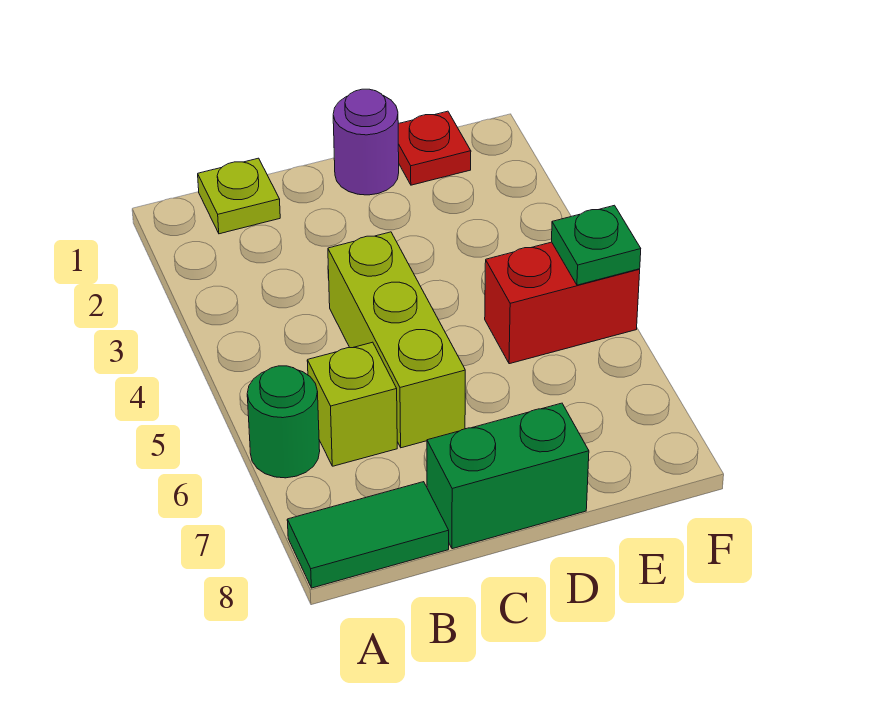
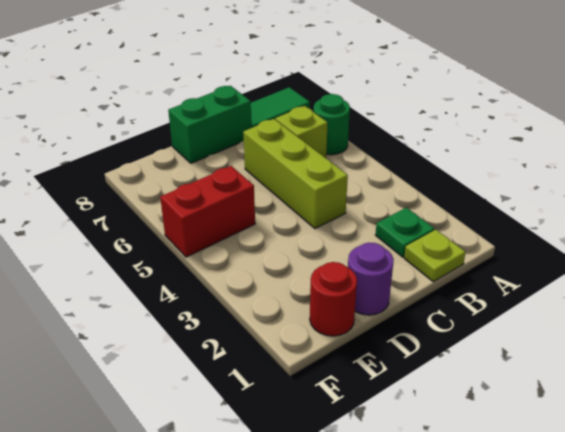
red 1x1 plate [398,111,471,185] -> red 1x1 round brick [310,262,357,336]
green 1x1 plate [552,205,641,285] -> green 1x1 plate moved to [376,208,434,257]

